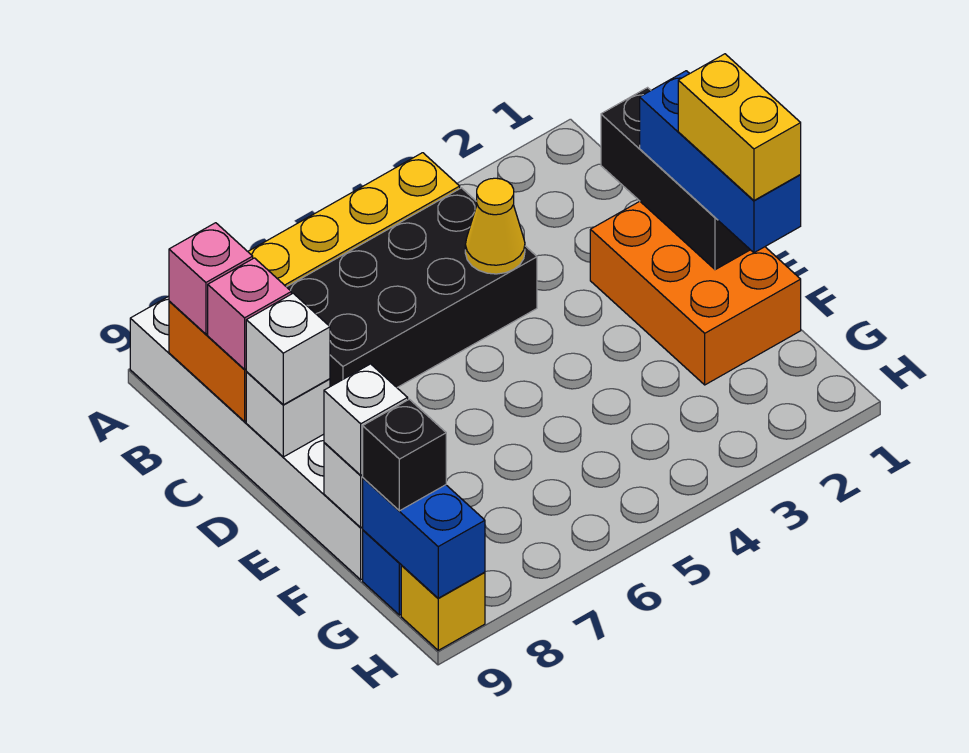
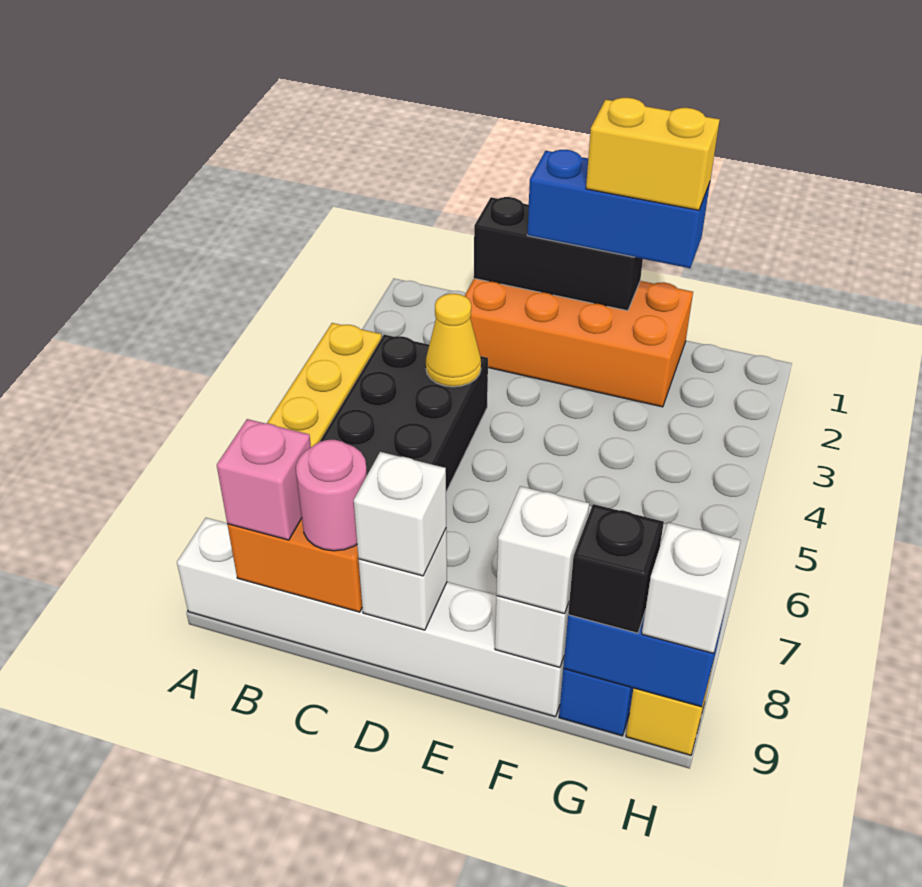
pink 1x1 brick [208,258,291,370] -> pink 1x1 round brick [296,440,367,551]
orange 2x3 brick [590,201,801,385] -> orange 2x4 brick [465,279,693,407]
none -> white 1x1 brick [642,523,740,654]

